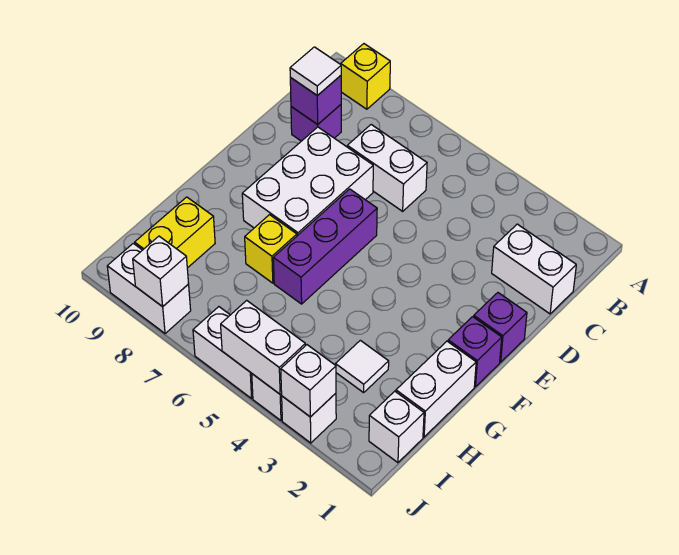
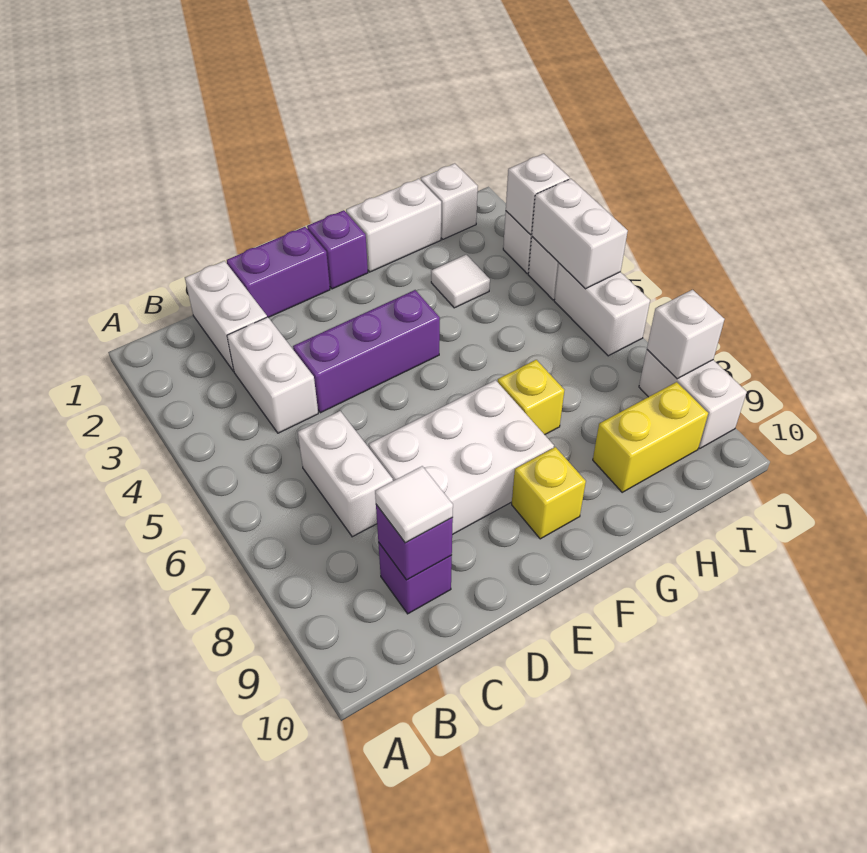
yellow 1x1 brick [341,44,390,109] -> yellow 1x1 brick moved to [512,447,586,539]
none -> white 1x2 brick [227,317,318,433]
purple 1x1 brick [474,293,527,362] -> purple 1x2 brick [227,227,330,317]
purple 1x3 brick [273,189,377,304] -> purple 1x3 brick moved to [293,290,440,413]

